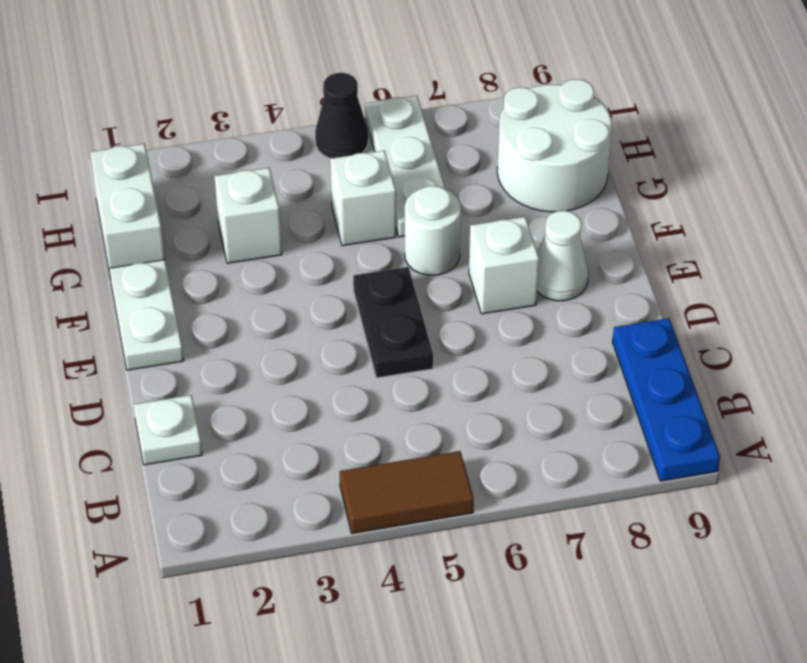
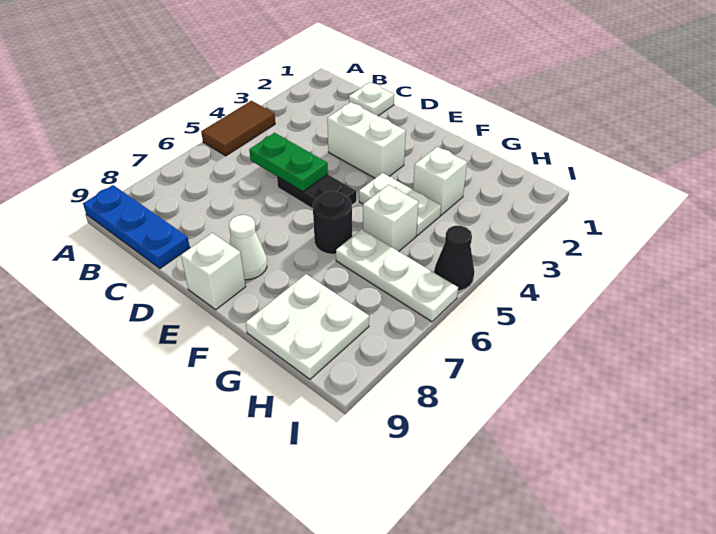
none -> green 1x2 plate [249,133,328,192]
white 1x2 plate [109,260,184,370] -> white 1x2 plate moved to [359,173,441,235]
white 1x1 brick [469,217,539,314] -> white 1x1 brick moved to [181,233,246,310]
white 1x1 round brick [405,186,461,275] -> black 1x1 round brick [313,191,352,254]
white 1x2 brick [90,144,165,274] -> white 1x2 brick moved to [327,102,406,178]
white 2x2 round brick [497,79,612,212] -> white 2x2 plate [246,274,369,379]

